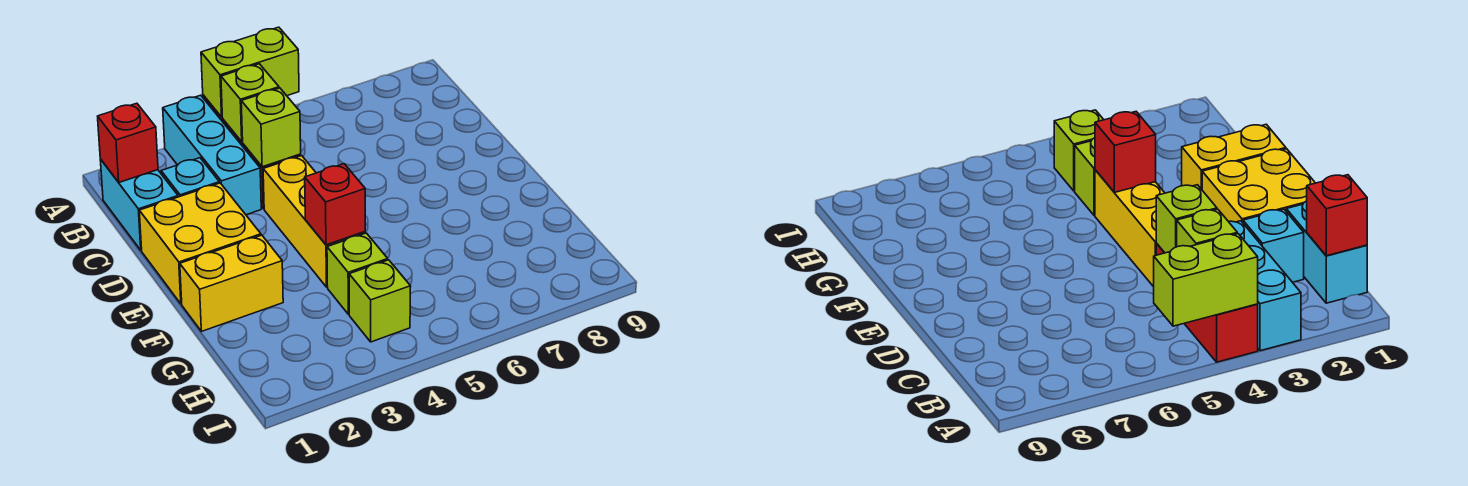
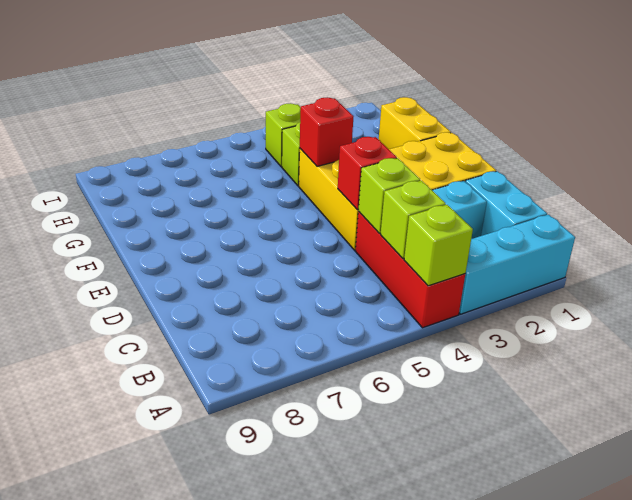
cyan 1x3 brick [163,95,261,215] -> cyan 1x3 brick turned to [459,215,575,314]
lime 1x2 brick [201,27,299,117] -> lime 1x1 brick [404,205,473,286]
red 1x1 brick [98,103,158,182] -> red 1x1 brick moved to [338,137,397,210]
yellow 1x2 brick [180,235,283,331] -> yellow 1x2 brick turned to [379,97,451,149]

